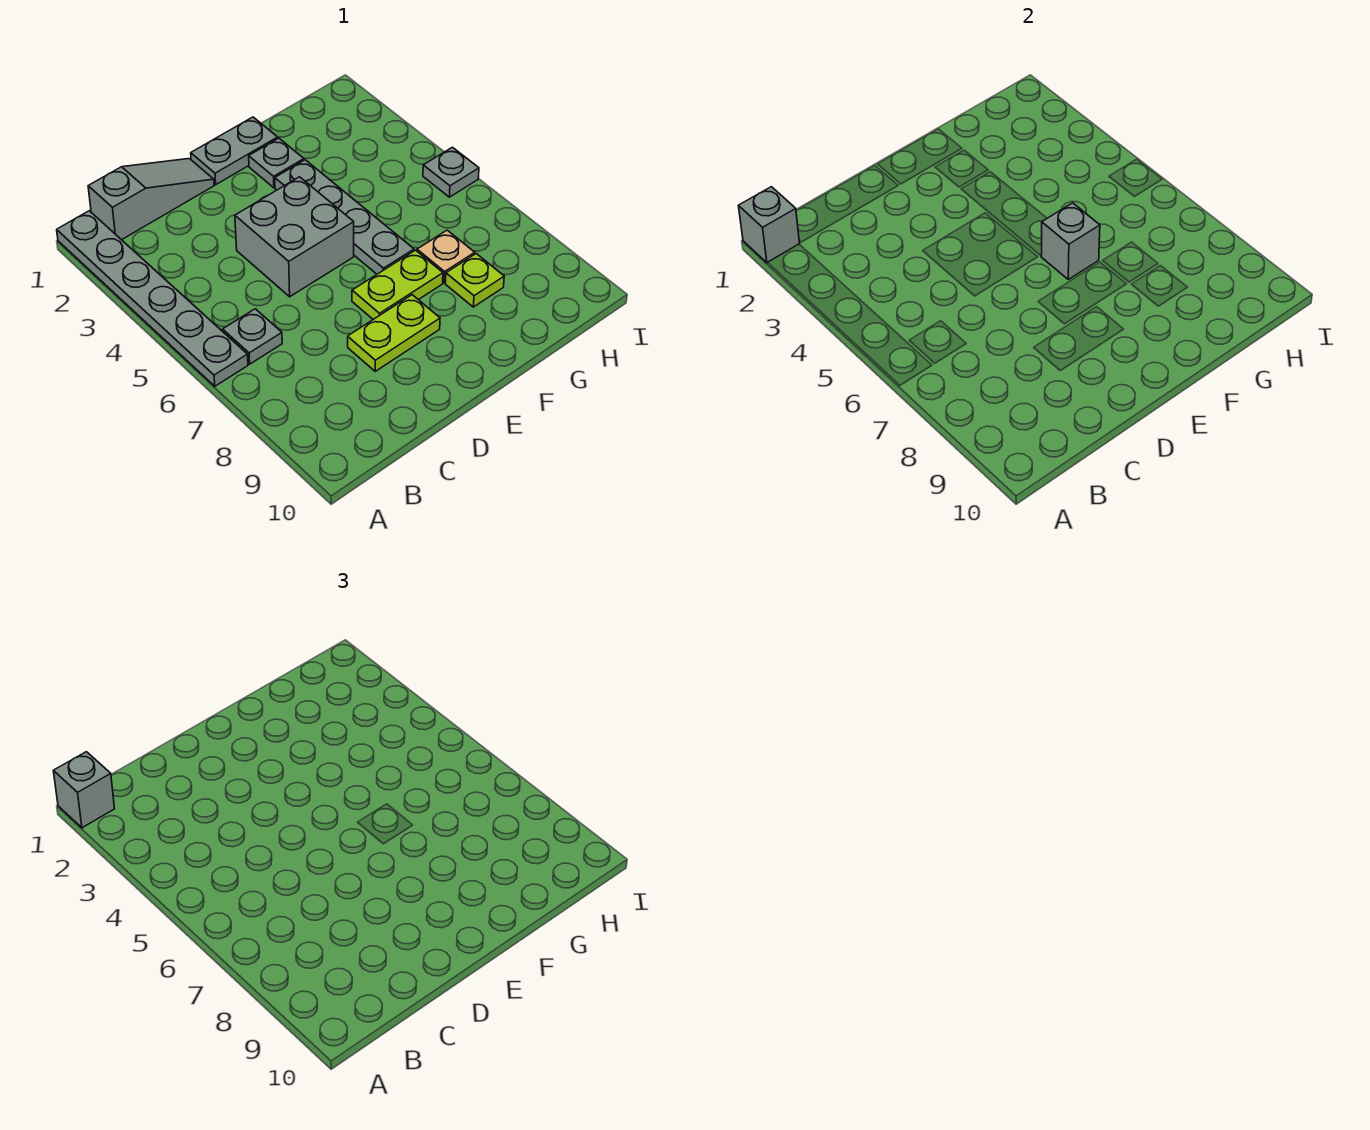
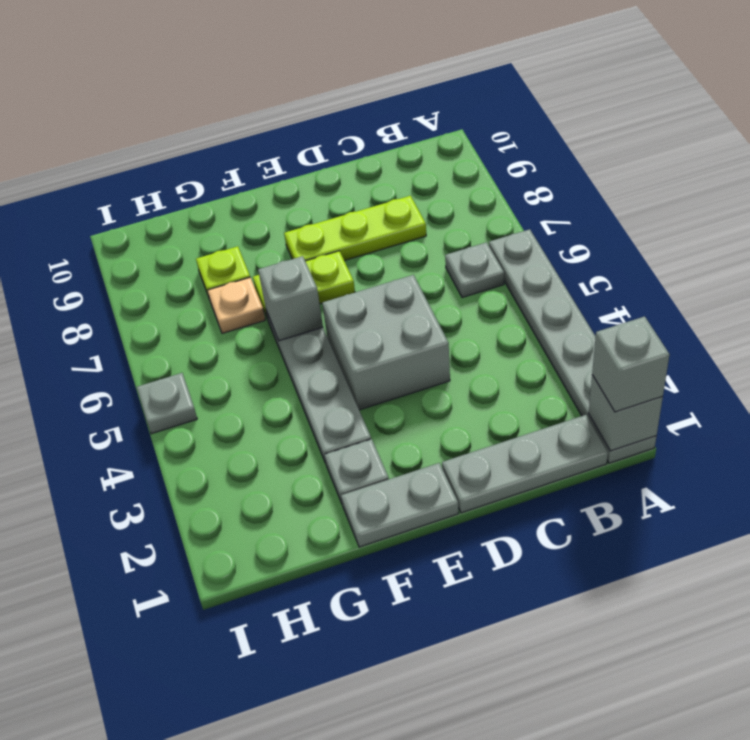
grey 1x3 slope [88,159,214,240] -> grey 1x3 plate [442,415,608,513]
lime 1x2 plate [348,295,440,371] -> lime 1x3 plate [284,196,426,261]

